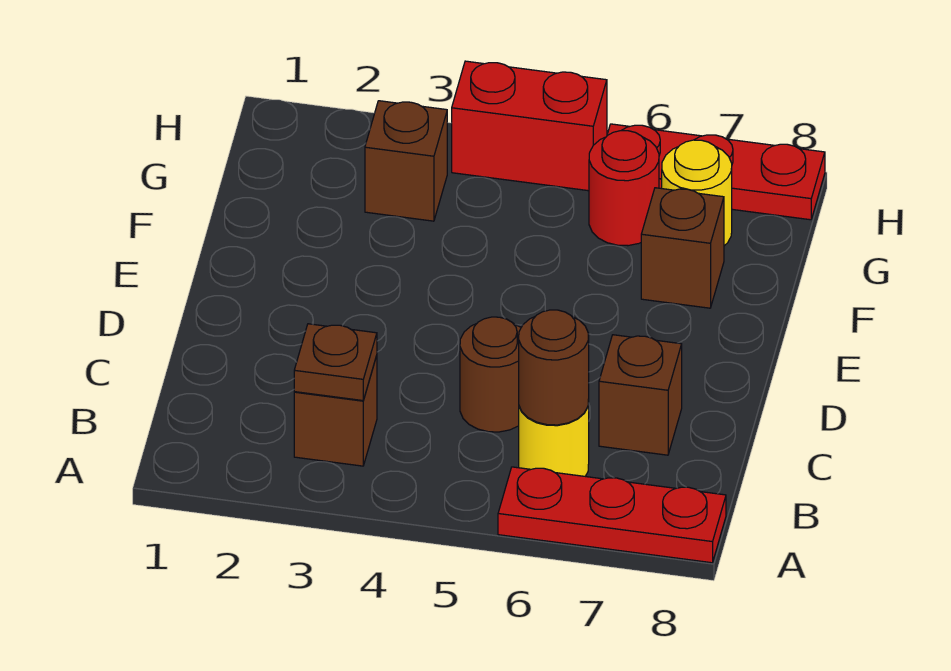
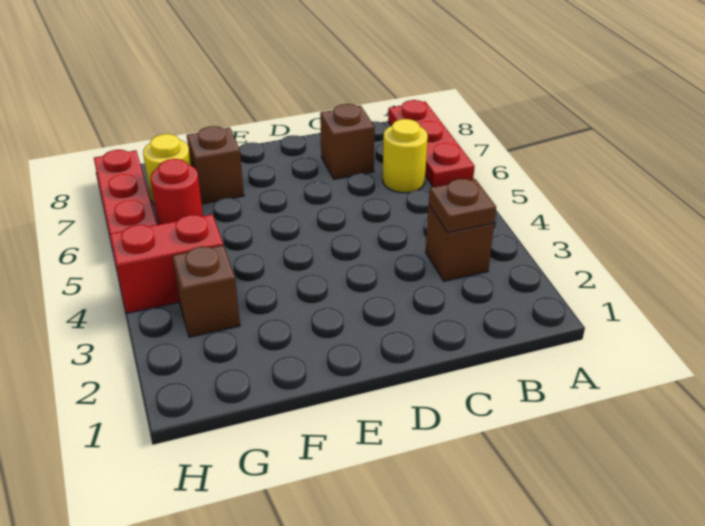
brown 1x1 round brick [519,310,589,425] -> none
brown 1x1 round brick [460,317,521,432] -> none
red 1x2 brick [452,61,607,191] -> red 1x2 brick turned to [110,214,223,313]

